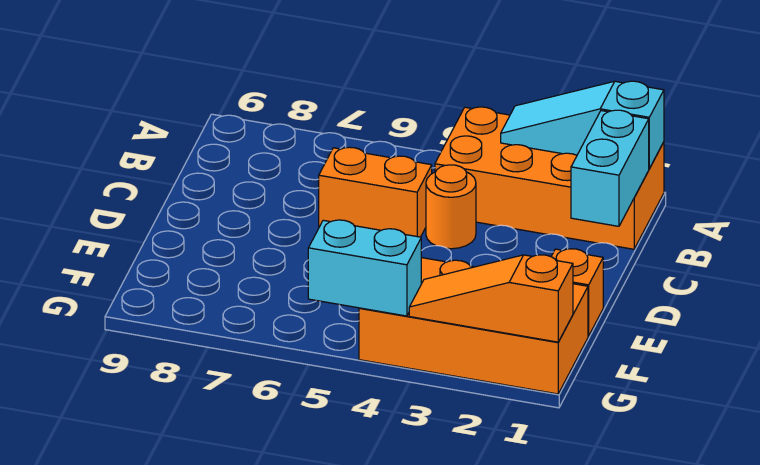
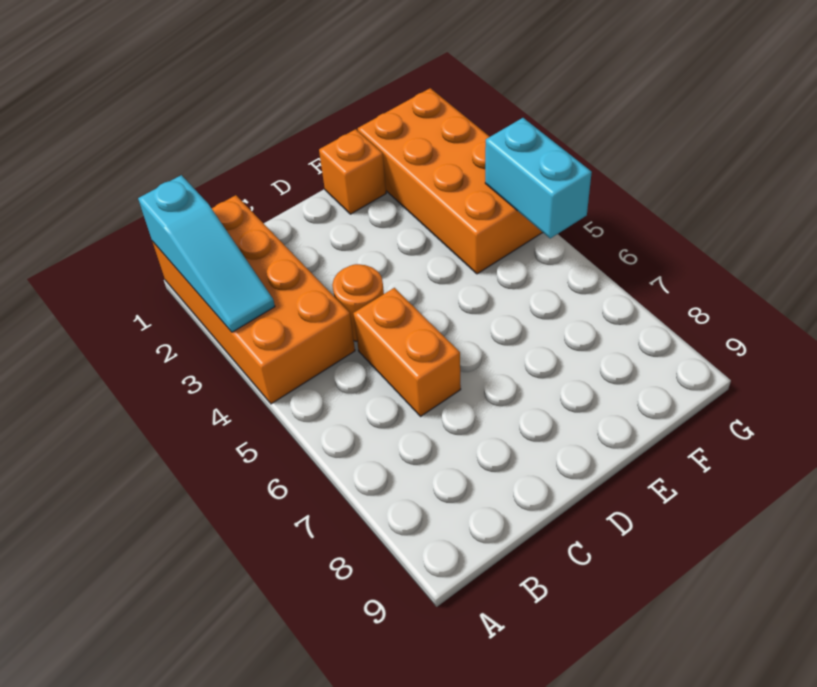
cyan 1x2 brick [571,110,649,226] -> none
orange 1x3 slope [409,255,573,342] -> none

